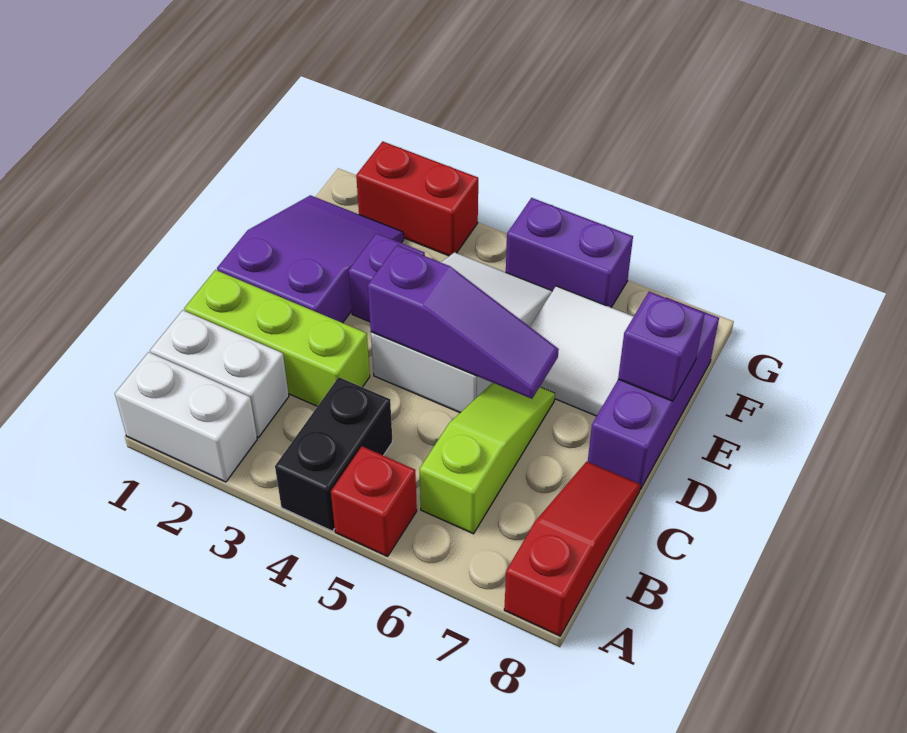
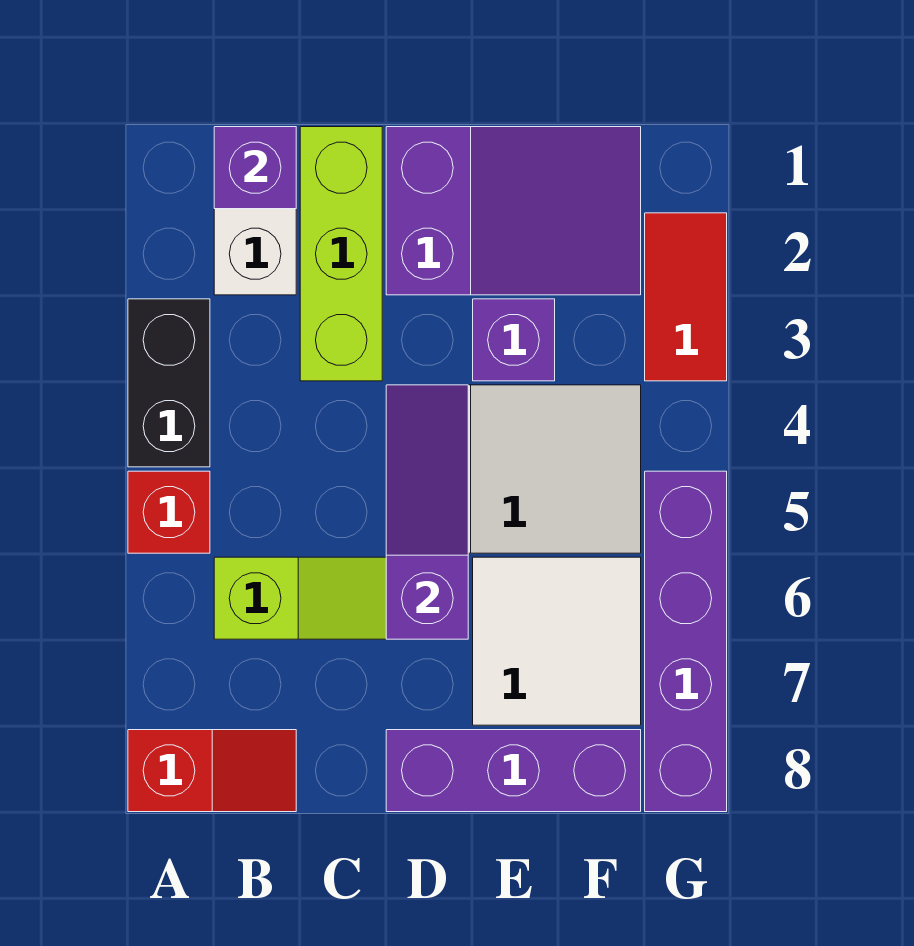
white 1x2 brick [115,352,257,482] -> none
black 1x2 brick [275,377,393,531] -> black 1x2 brick turned to [128,299,210,467]
red 1x3 slope [504,462,640,636] -> red 1x2 slope [128,730,296,812]
purple 1x3 slope [368,245,559,399] -> purple 1x3 slope turned to [386,385,468,639]
purple 1x1 brick [618,292,705,401] -> purple 1x1 brick moved to [214,127,296,209]
red 1x2 brick [356,141,478,256] -> red 1x2 tile [645,213,727,381]
purple 1x2 brick [506,198,633,307] -> purple 1x4 brick [645,471,727,812]

